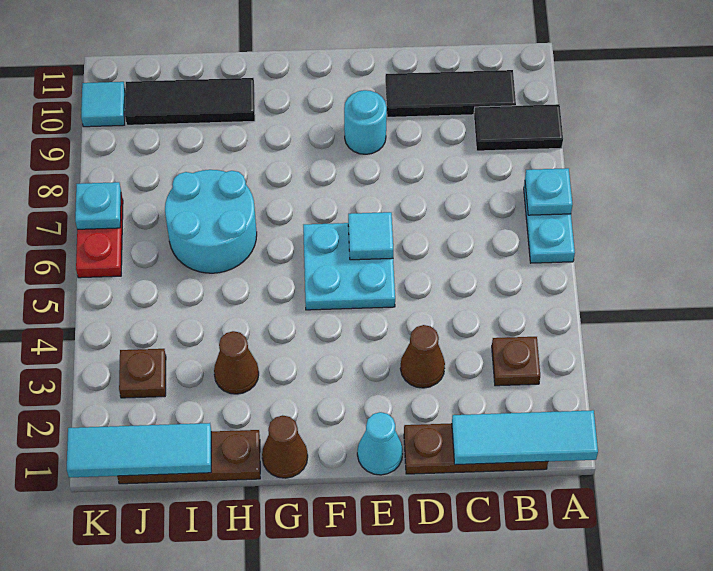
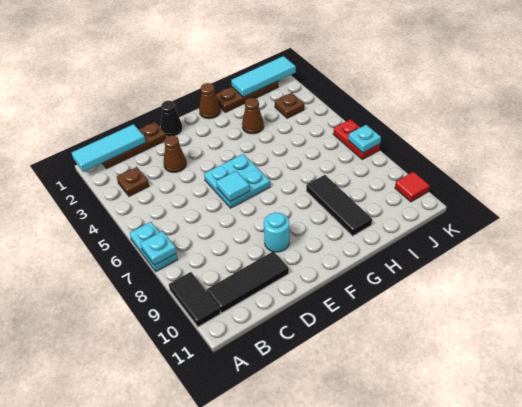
black 1x2 tile [474,104,563,151] -> black 1x2 tile turned to [169,272,221,327]
cyan 1x1 cone [357,412,403,475] -> black 1x1 cone [161,101,182,136]
cyan 2x2 round brick [165,170,257,273] -> none
black 1x3 tile [125,78,255,125] -> black 1x3 tile turned to [306,175,372,236]
cyan 1x1 tile [81,82,125,127] -> red 1x1 tile [395,172,430,202]

